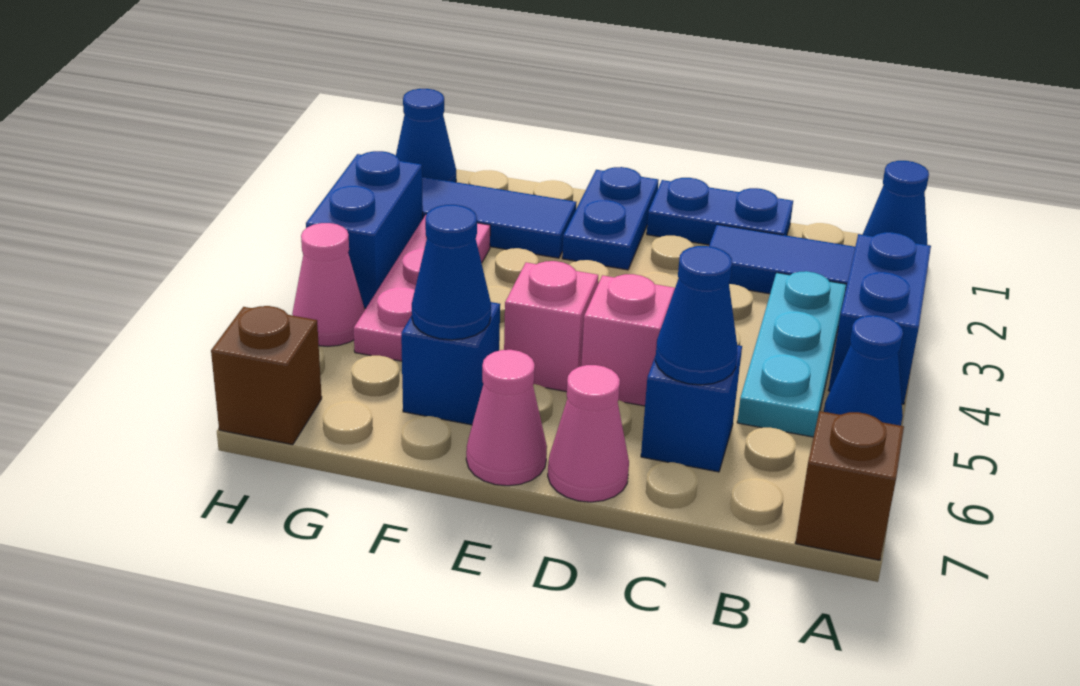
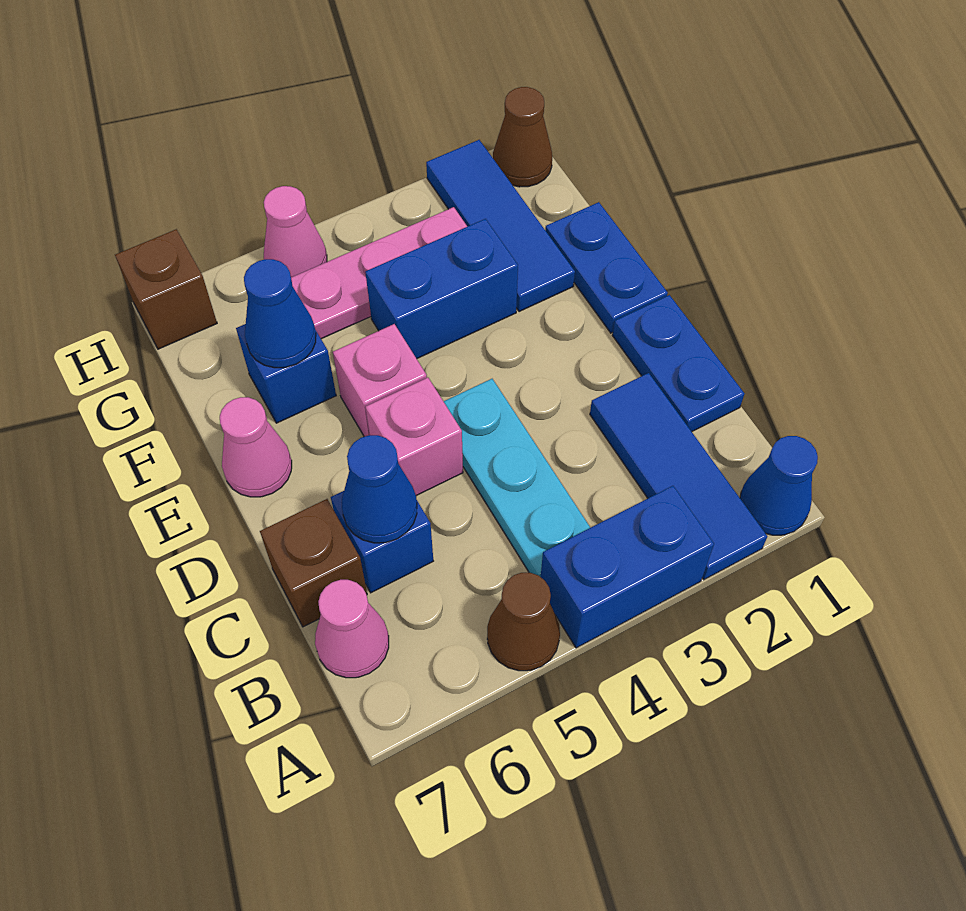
blue 1x1 cone [824,315,903,426] -> brown 1x1 cone [487,573,560,671]
brown 1x1 brick [795,411,904,560] -> brown 1x1 brick moved to [260,499,367,627]
cyan 1x3 plate [737,271,846,437] -> cyan 1x3 plate turned to [444,379,590,577]
pink 1x1 cone [548,365,629,502] -> pink 1x1 cone moved to [315,580,389,678]
blue 1x2 plate [562,167,659,270] -> blue 1x2 plate turned to [545,202,668,333]
blue 1x1 cone [396,89,456,182] -> brown 1x1 cone [493,87,552,187]
blue 1x2 brick [306,151,423,308] -> blue 1x2 brick moved to [365,219,518,359]

